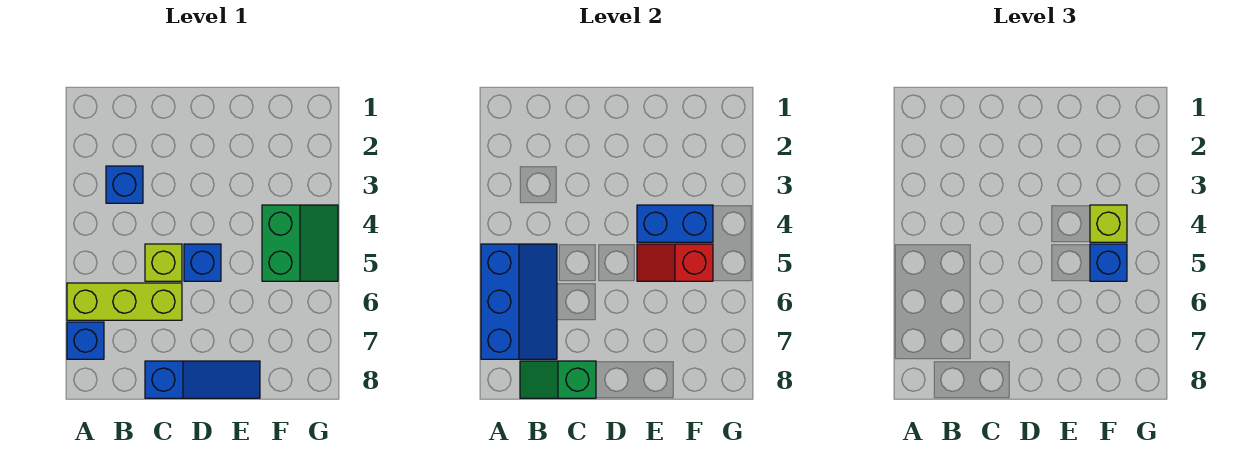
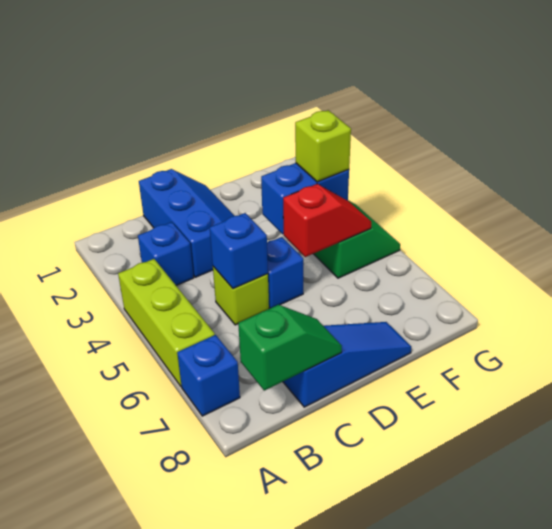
blue 2x3 slope [481,244,557,359] -> blue 2x3 slope moved to [139,169,234,277]
lime 1x3 brick [67,283,182,320] -> lime 1x3 brick turned to [118,259,215,386]
green 1x2 slope [520,361,596,398] -> green 1x2 slope turned to [238,305,342,391]
red 1x2 slope [637,244,713,281] -> red 1x2 slope turned to [283,184,371,257]
blue 1x1 brick [1090,244,1127,281] -> blue 1x1 brick moved to [210,213,268,289]

